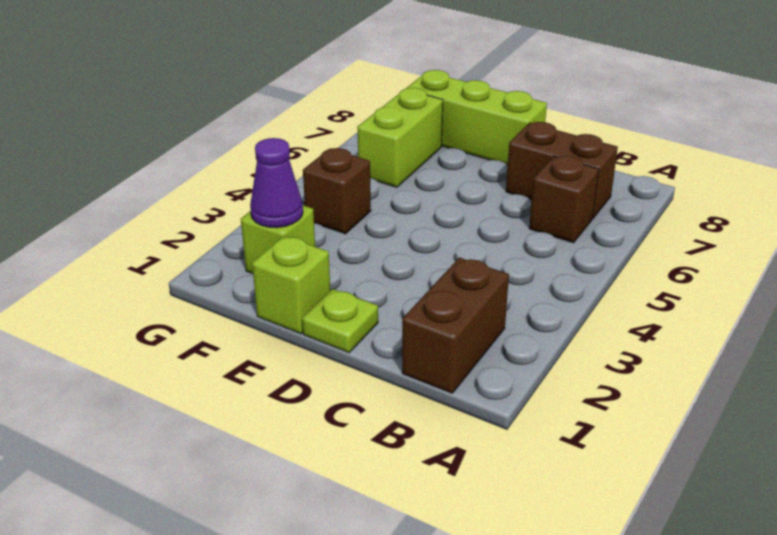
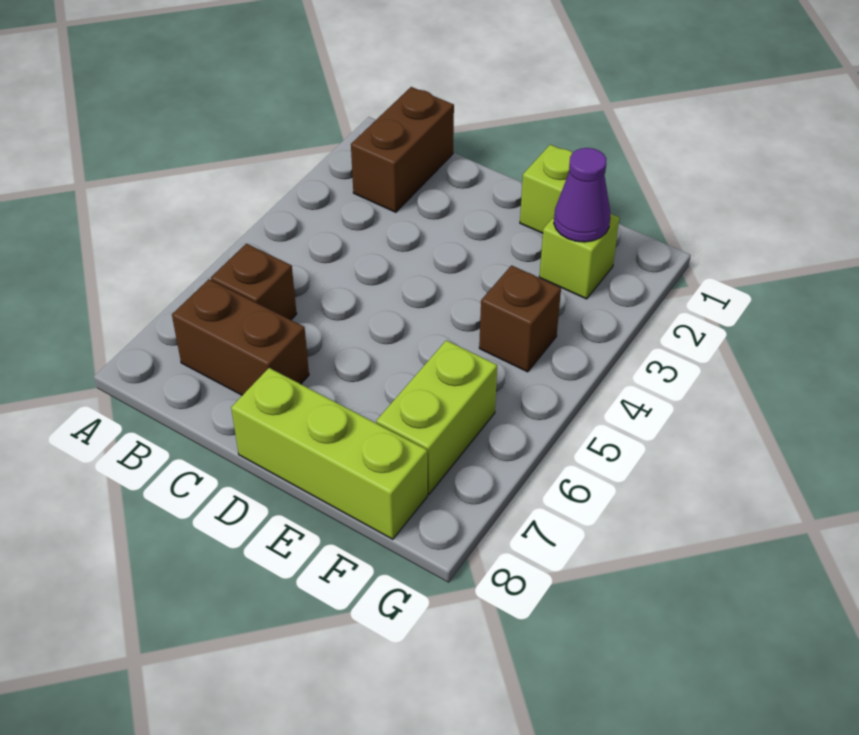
lime 1x1 plate [302,289,378,353] -> none

